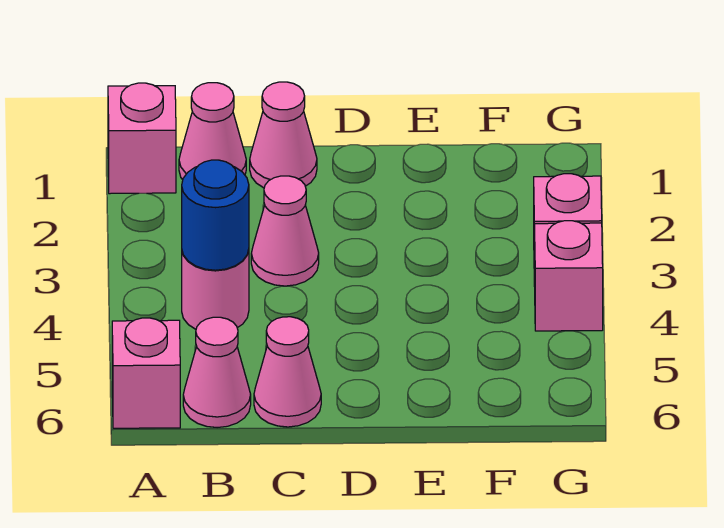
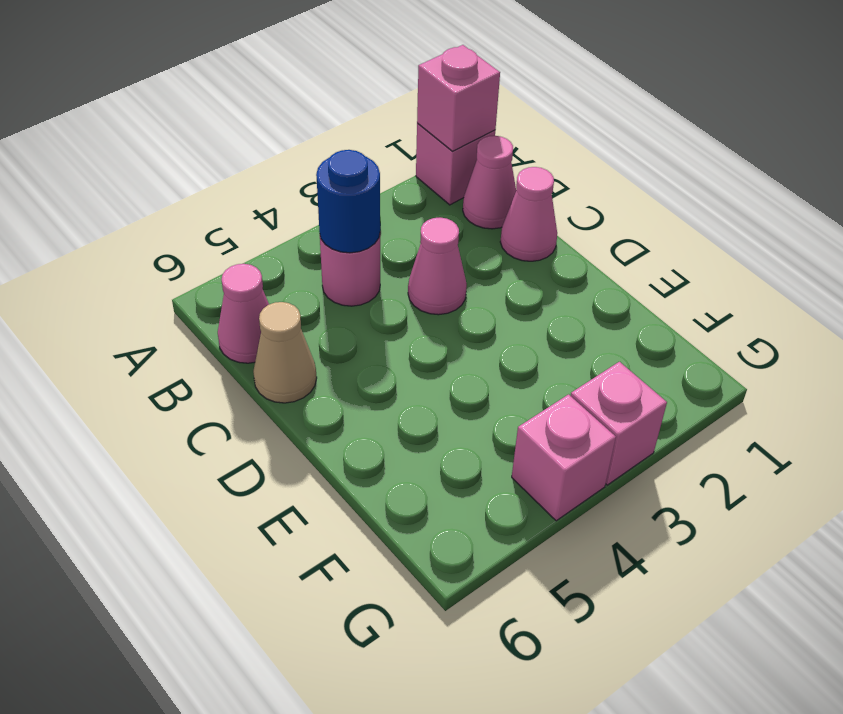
pink 1x1 brick [112,318,180,428] -> pink 1x1 brick moved to [417,45,500,151]
pink 1x1 cone [254,317,321,427] -> tan 1x1 cone [253,302,317,403]

